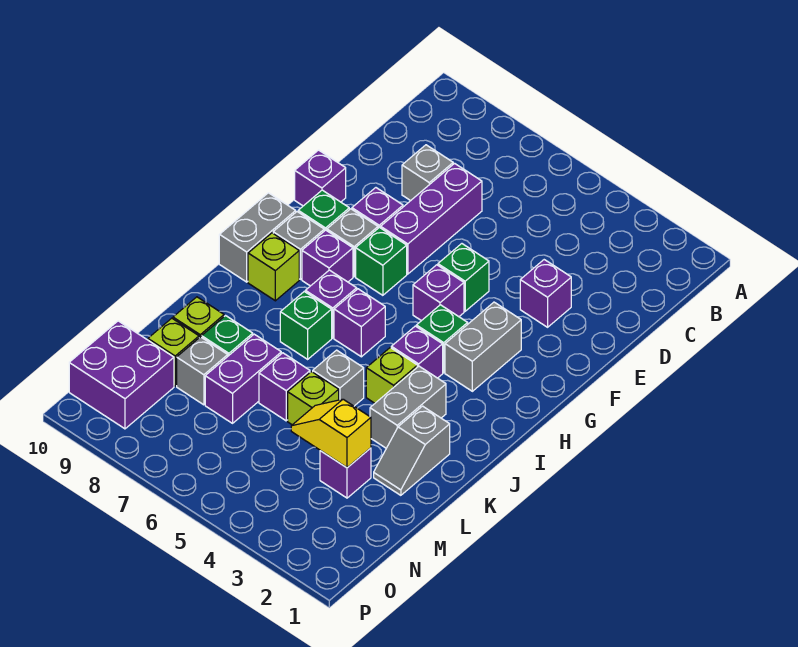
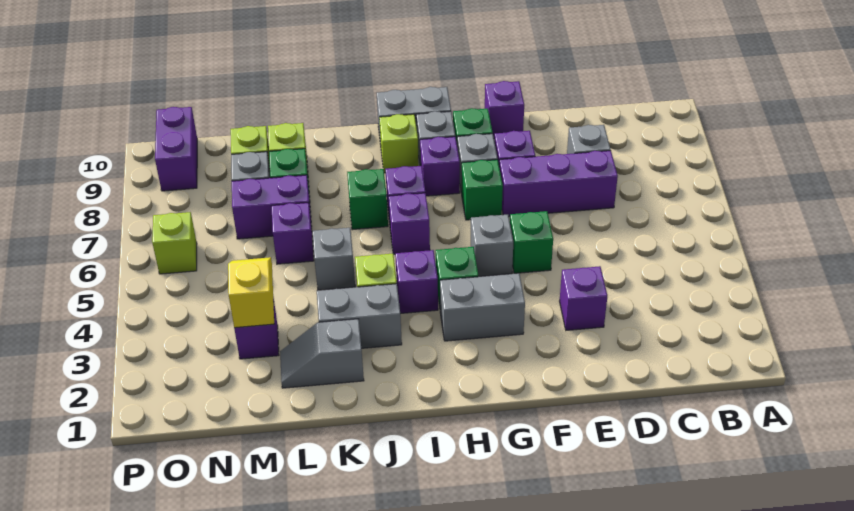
purple 1x1 brick [413,265,464,321] -> grey 1x1 brick [471,215,513,276]
lime 1x1 brick [288,372,339,425] -> lime 1x1 brick moved to [152,212,197,274]
purple 2x2 brick [69,321,174,429] -> purple 1x2 brick [155,107,197,191]

